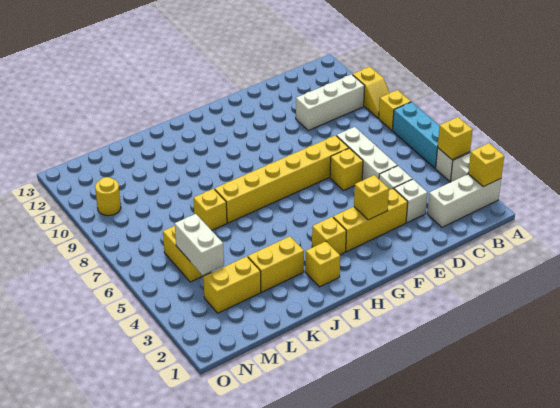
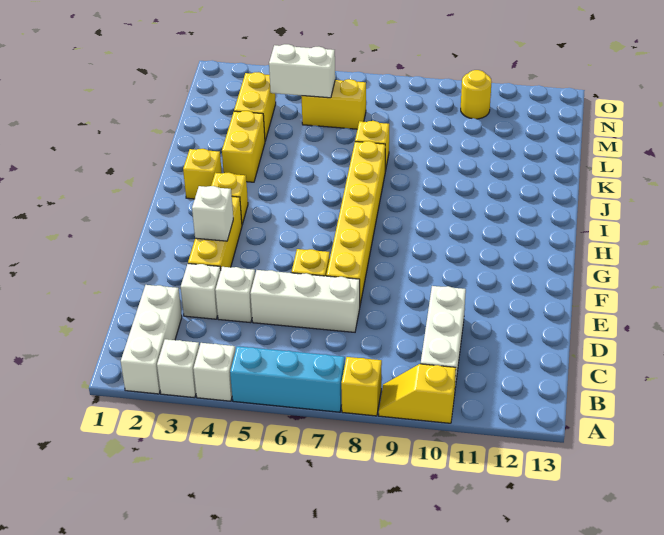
yellow 1x1 brick [468,143,504,187] -> none
yellow 1x1 brick [438,117,473,160] -> none
yellow 1x1 brick [354,175,389,220] -> white 1x1 brick [192,186,233,241]

